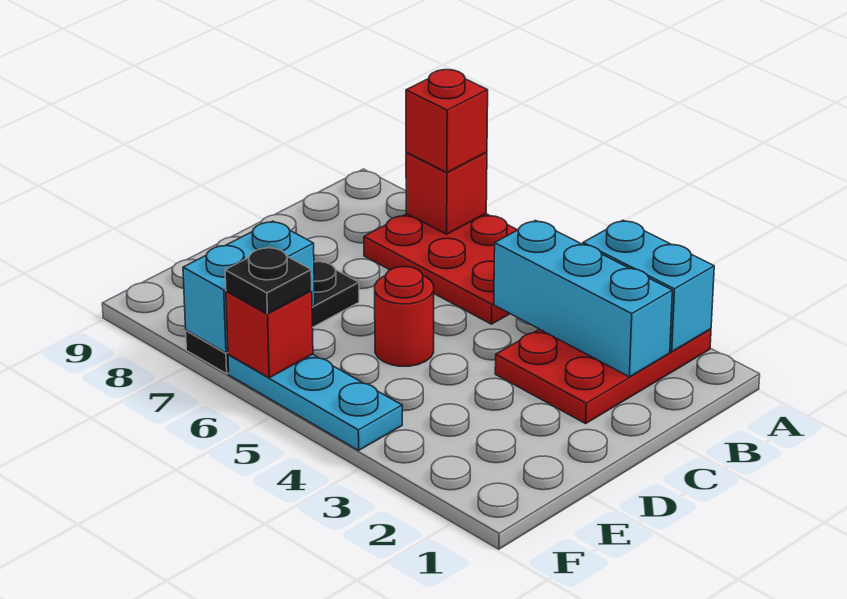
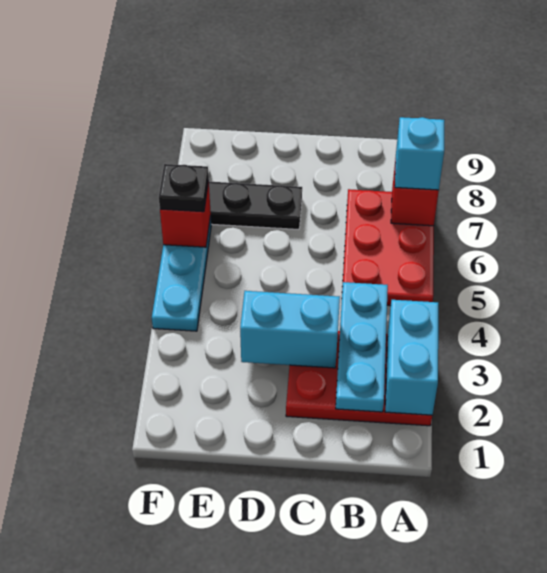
red 1x1 brick [406,70,488,172] -> cyan 1x1 brick [395,117,444,190]
cyan 1x3 brick [494,221,672,377] -> cyan 1x3 plate [336,282,388,412]
red 1x1 round brick [375,267,434,366] -> none
cyan 1x2 brick [183,221,315,353] -> cyan 1x2 brick moved to [240,291,340,368]

